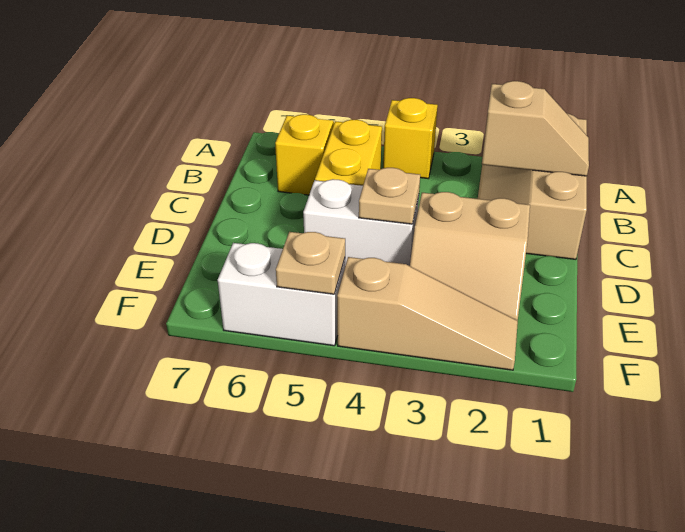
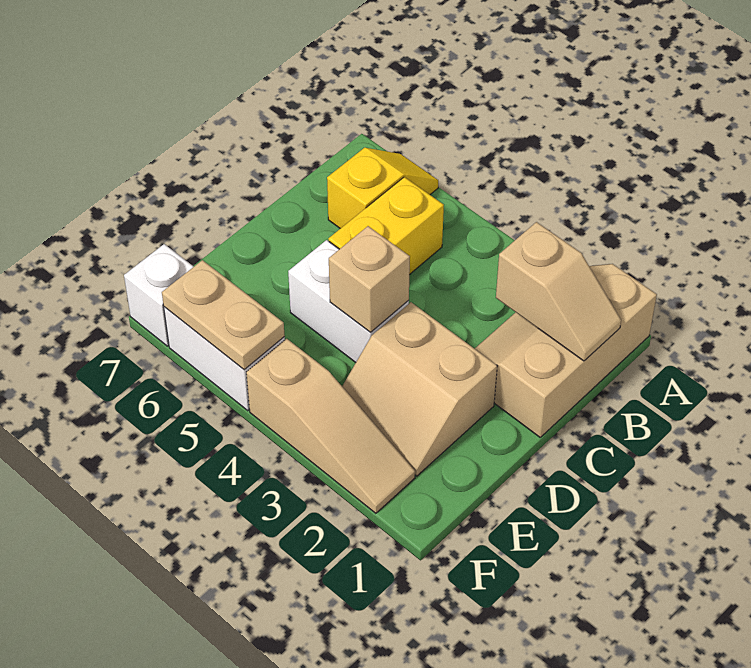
yellow 1x1 brick [383,98,438,178] -> none
tan 1x1 plate [359,168,420,224] -> tan 1x1 brick [329,226,410,332]
tan 1x1 plate [276,232,345,294] -> tan 1x2 plate [162,260,285,370]
none -> white 1x1 brick [124,244,194,346]

